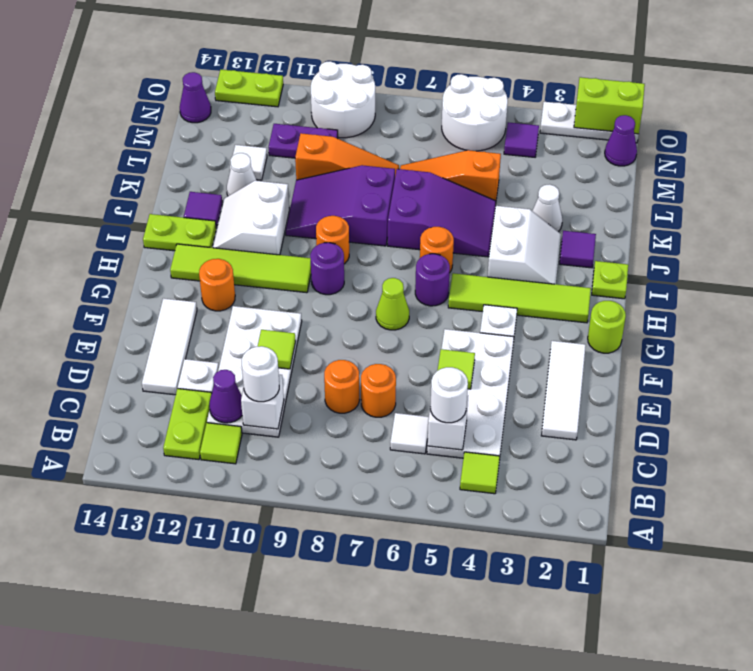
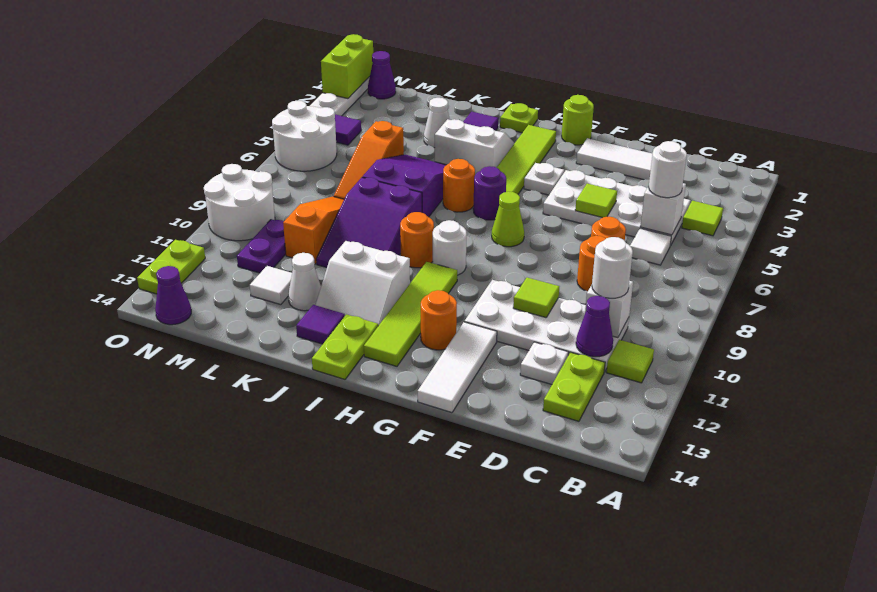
lime 1x2 plate [163,389,212,460] -> lime 1x2 plate turned to [543,352,605,421]
white 1x3 tile [142,298,197,395] -> white 1x3 tile turned to [418,322,497,413]
purple 1x1 round brick [310,243,344,295] -> white 1x1 round brick [433,220,467,275]

